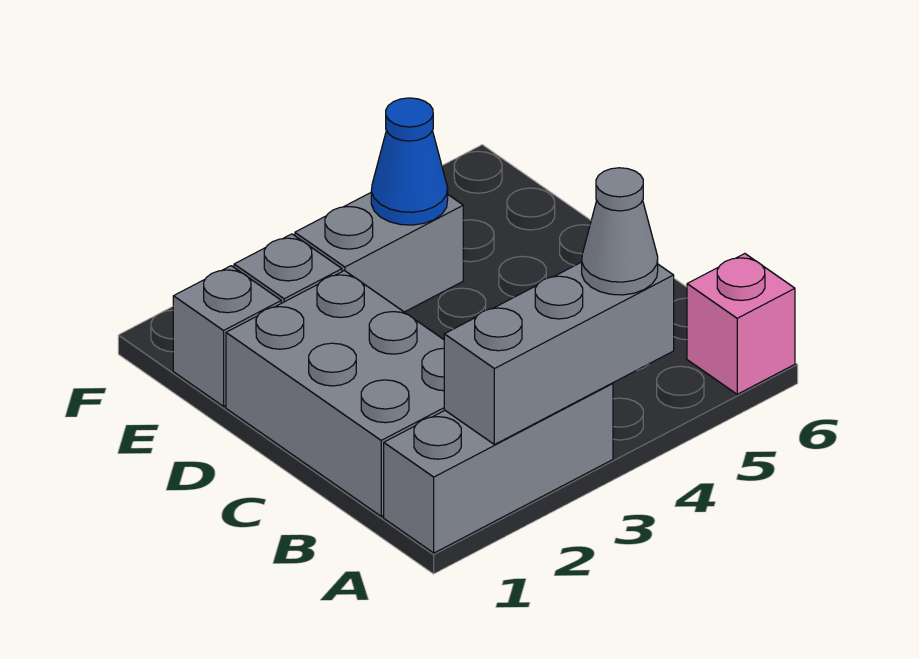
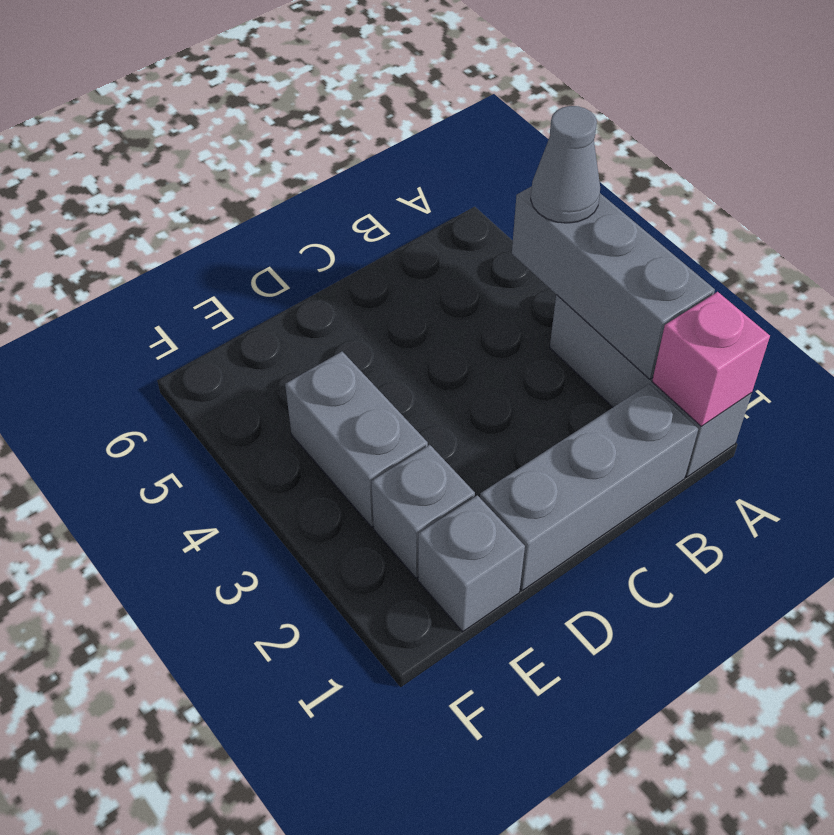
pink 1x1 brick [687,254,795,394] -> pink 1x1 brick moved to [652,292,770,426]
grey 2x3 brick [226,271,445,516] -> grey 1x3 brick [480,384,698,591]
blue 1x1 cone [371,98,448,225] -> none

